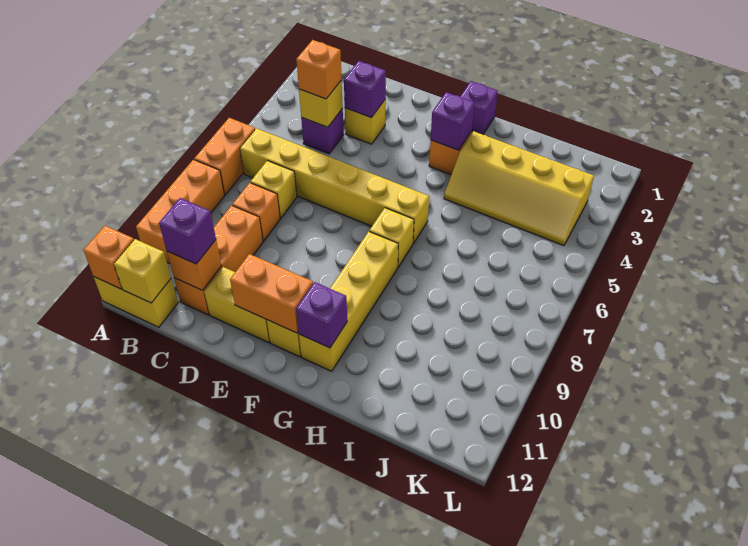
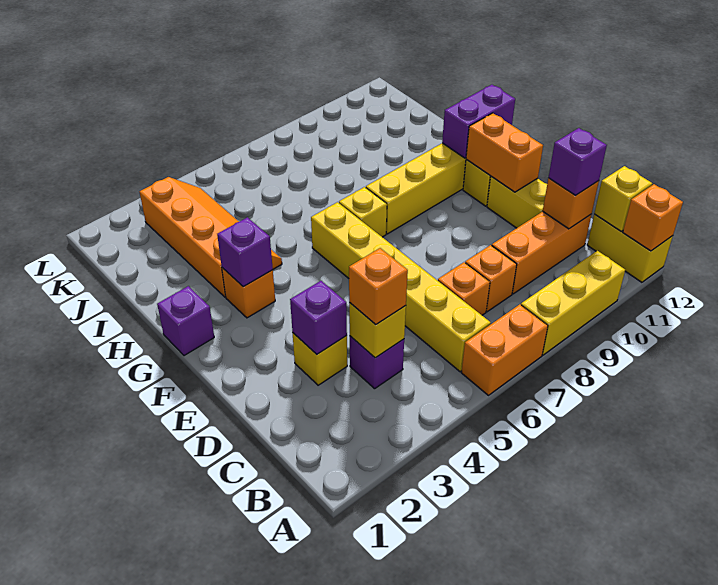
orange 1x3 brick [136,160,224,264] -> yellow 1x3 brick [521,251,625,355]
yellow 1x1 brick [251,161,297,218] -> orange 1x1 brick [438,262,490,315]
purple 1x1 brick [296,282,347,348] -> purple 1x2 brick [442,85,515,158]
yellow 2x4 slope [444,131,594,246] -> orange 2x4 slope [140,177,282,297]

